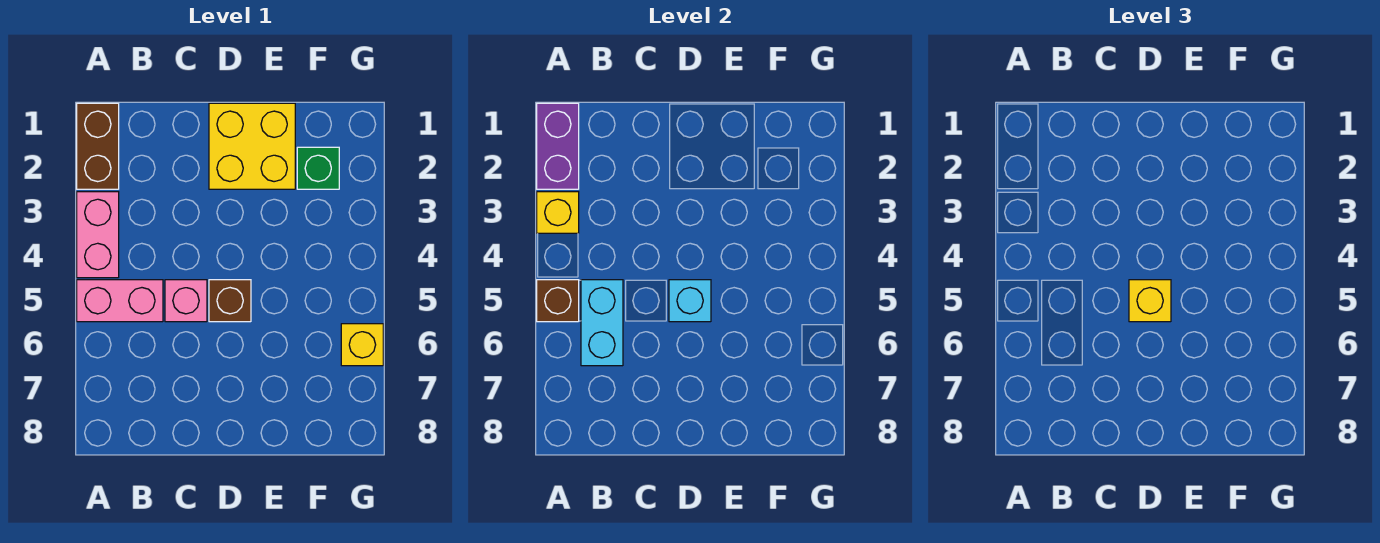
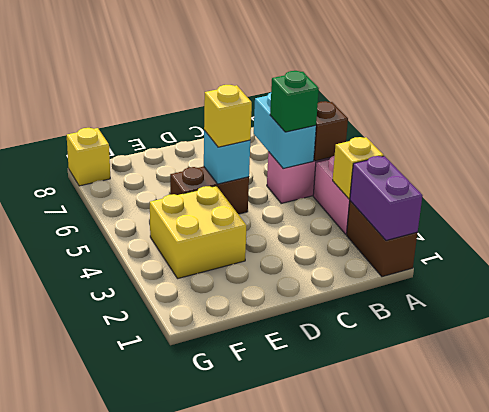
pink 1x1 brick [165,280,207,322] -> none
yellow 2x2 brick [209,103,295,189] -> yellow 2x2 brick moved to [150,186,247,279]
brown 1x1 brick [209,280,251,322] -> brown 1x2 brick [170,167,249,214]
green 1x1 brick [297,147,339,189] -> green 1x1 brick moved to [270,71,319,132]
yellow 1x1 brick [341,324,383,366] -> yellow 1x1 brick moved to [67,128,110,186]

